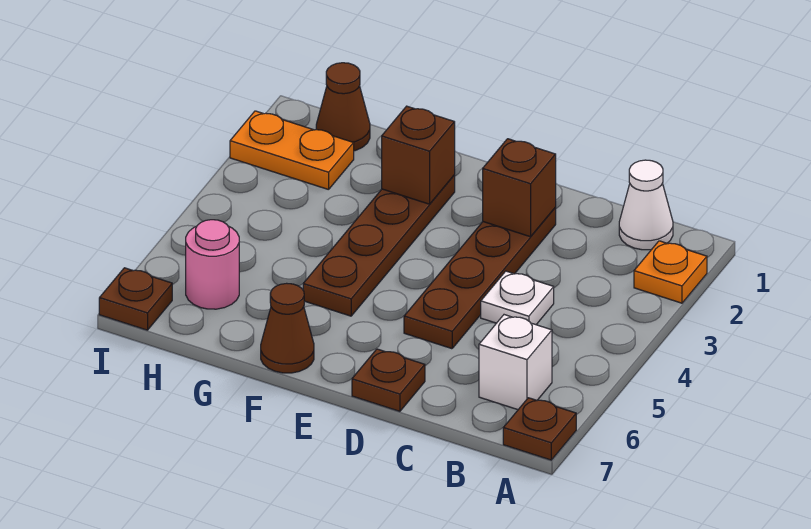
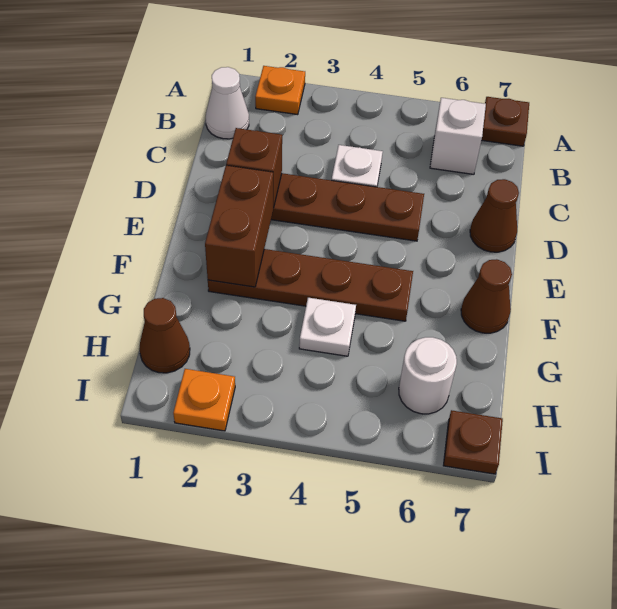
brown 1x1 plate [352,349,425,411] -> brown 1x1 cone [470,179,519,252]
brown 1x1 brick [382,106,455,204] -> brown 1x2 brick [205,165,273,287]
none -> white 1x1 plate [299,298,356,356]
orange 1x2 plate [230,111,354,190] -> orange 1x1 plate [173,369,235,431]
pink 1x1 round brick [186,220,239,309] -> white 1x1 round brick [399,337,457,414]

